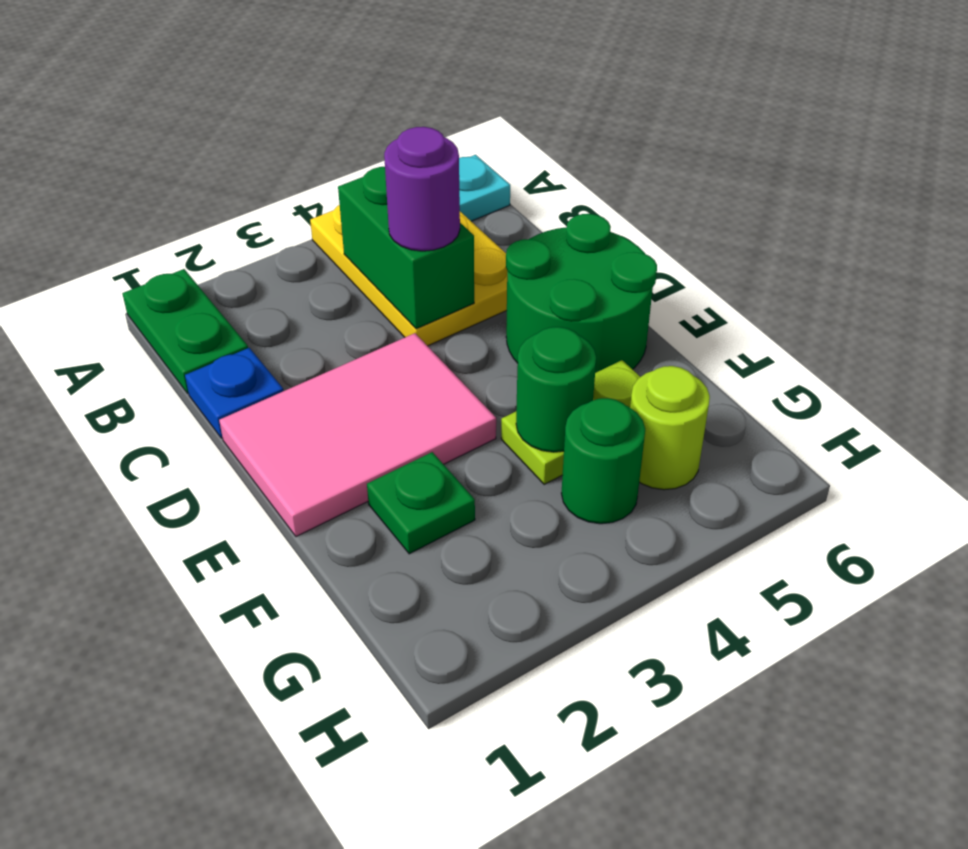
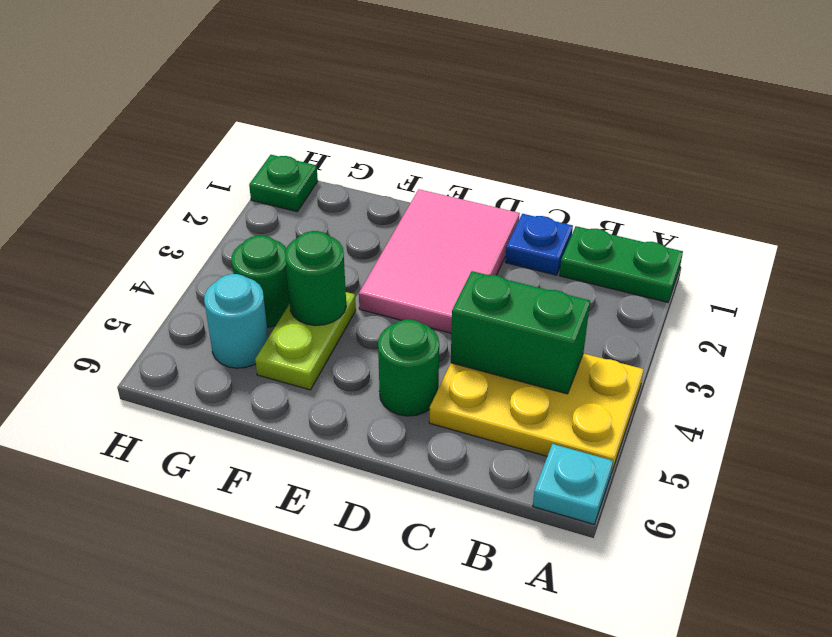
purple 1x1 round brick [384,127,460,251] -> none
green 2x2 round brick [506,214,657,373] -> green 1x1 round brick [378,320,439,416]
green 1x1 plate [367,452,475,554] -> green 1x1 plate moved to [249,155,318,212]
lime 1x1 round brick [630,366,710,490] -> cyan 1x1 round brick [204,274,268,368]

